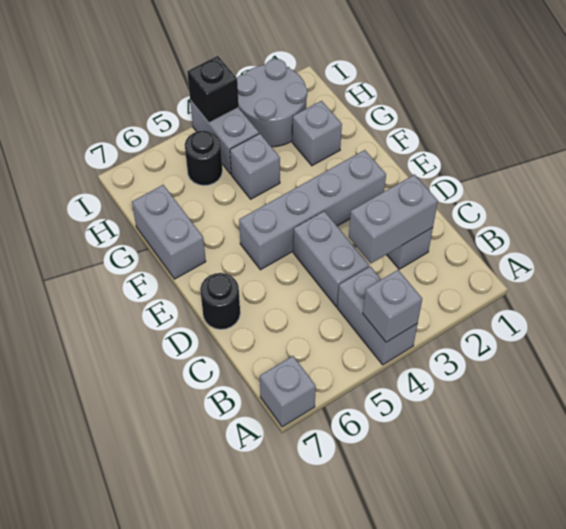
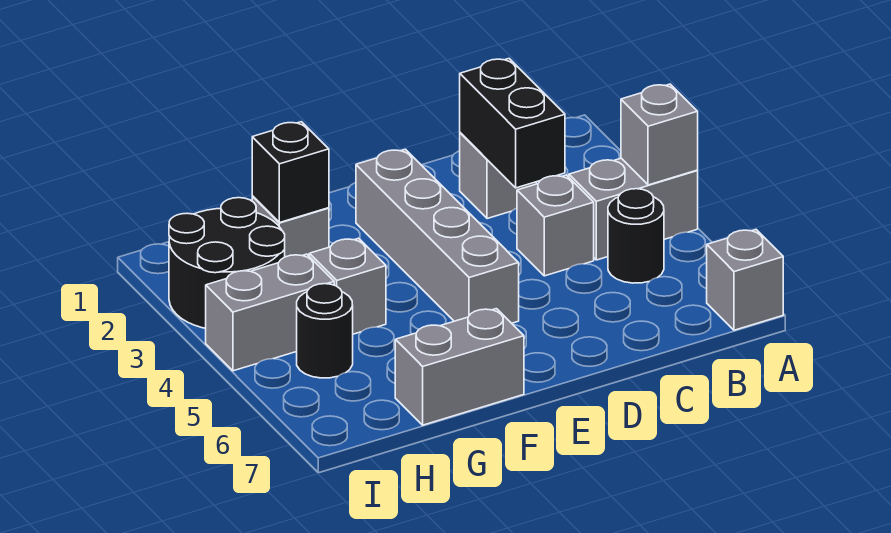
grey 1x2 brick [349,175,438,263] -> black 1x2 brick [460,59,565,188]
grey 1x2 brick [293,211,369,307] -> grey 1x1 brick [517,175,594,276]
black 1x1 round brick [200,273,240,329] -> black 1x1 round brick moved to [608,189,664,283]
grey 2x2 round brick [237,59,307,147] -> black 2x2 round brick [169,198,285,328]
black 1x1 brick [187,56,239,123] -> black 1x1 brick moved to [252,122,329,223]

